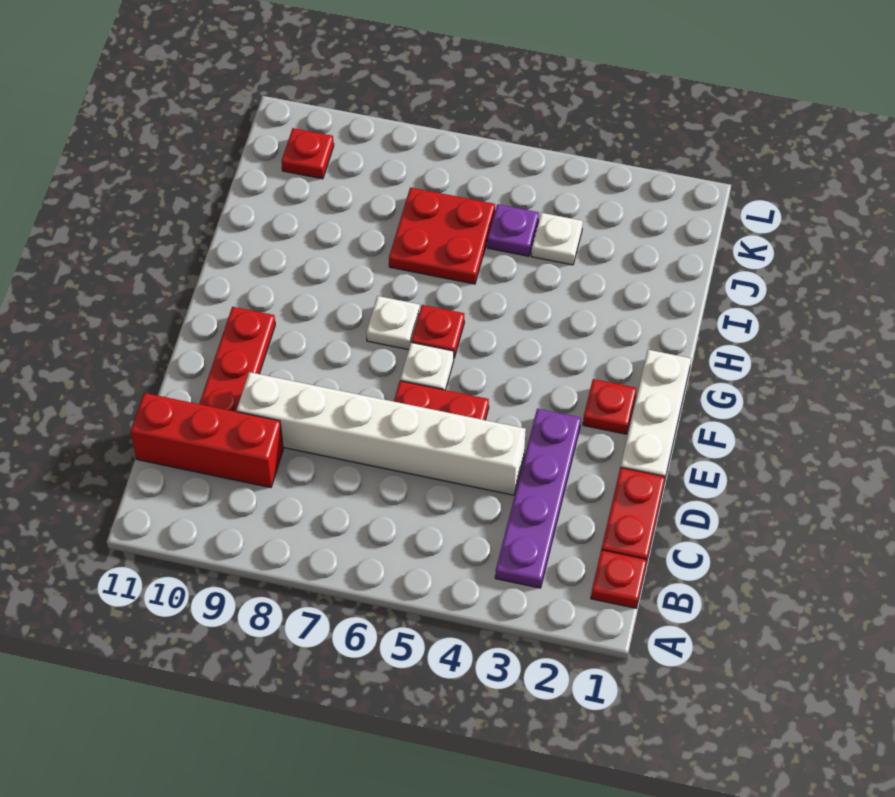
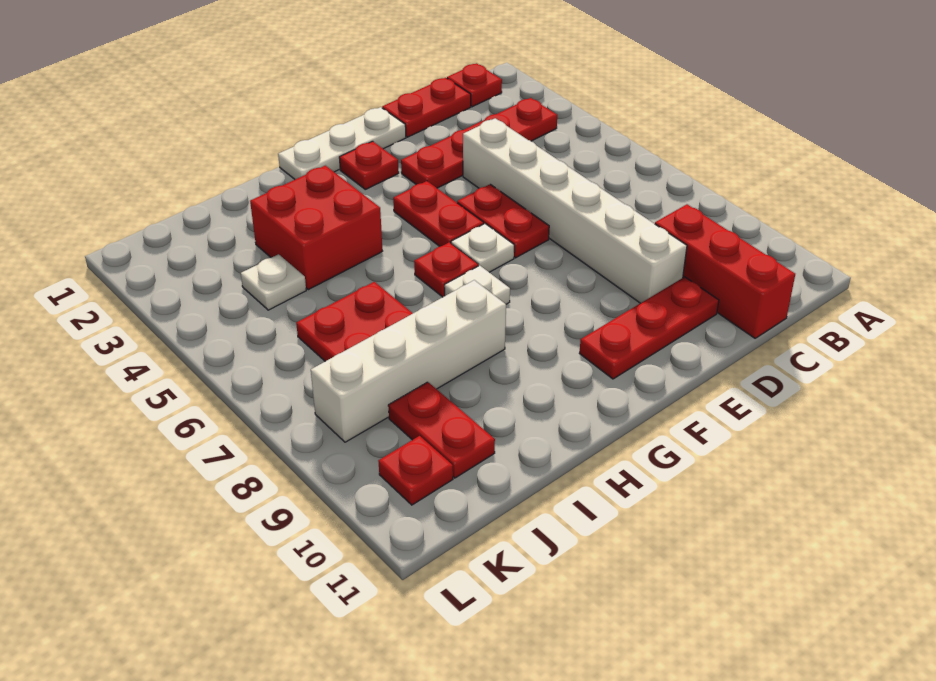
purple 1x4 plate [495,409,581,588] -> red 1x4 plate [401,98,557,188]
none -> red 1x2 plate [393,181,484,246]
none -> red 2x2 brick [250,166,382,290]
none -> white 1x4 brick [311,280,506,442]
purple 1x1 plate [487,204,539,256] -> none
none -> red 1x2 plate [388,382,495,478]

